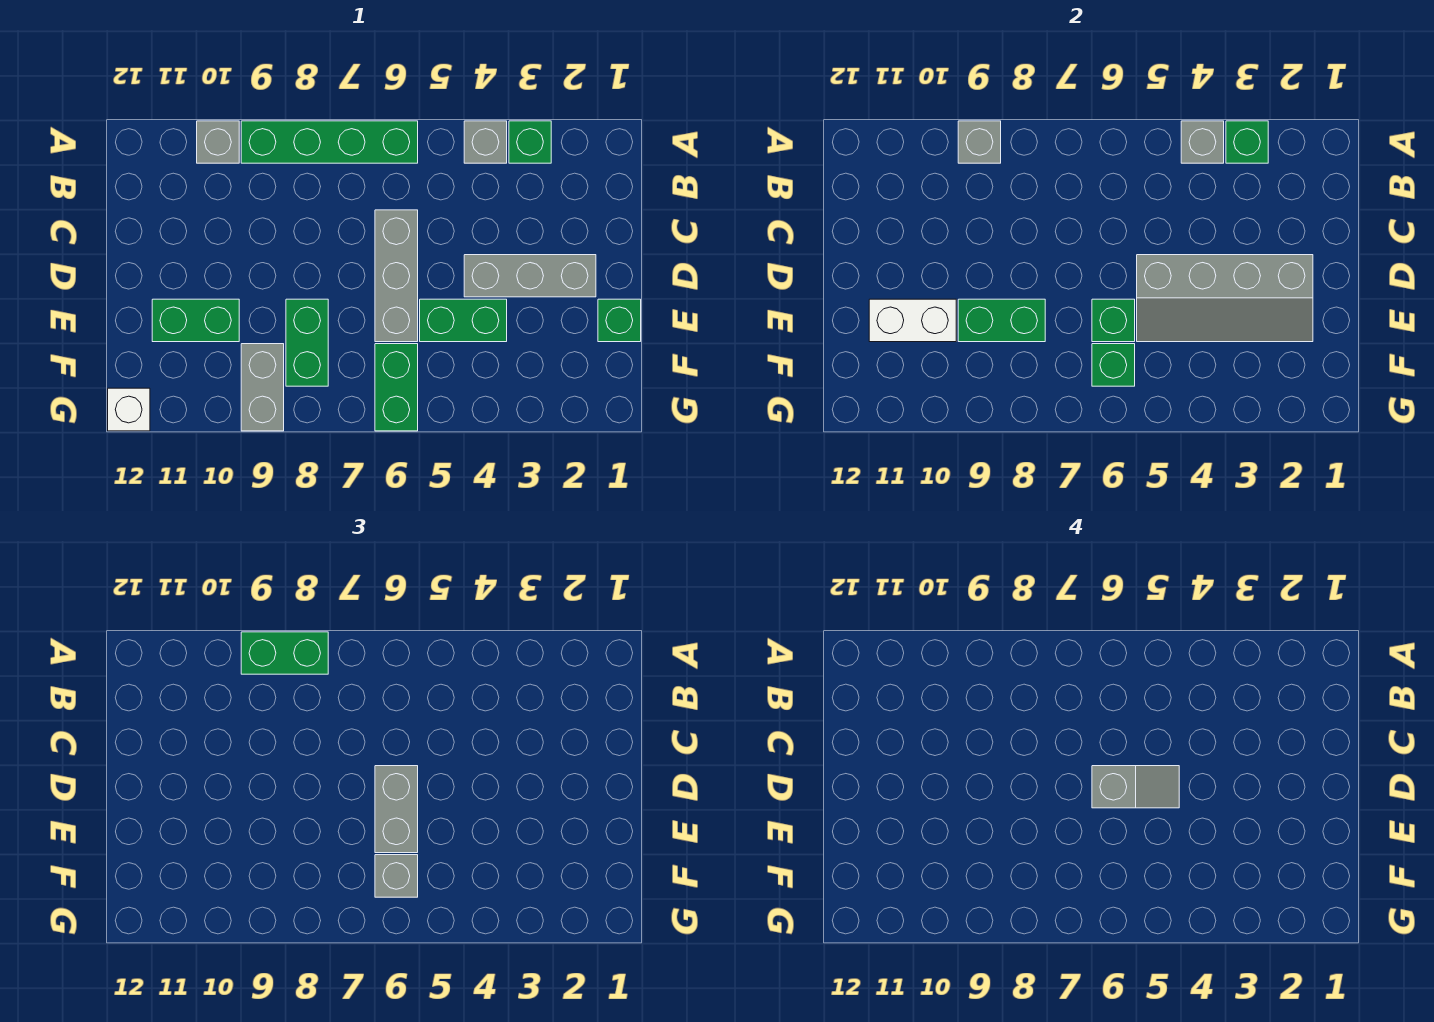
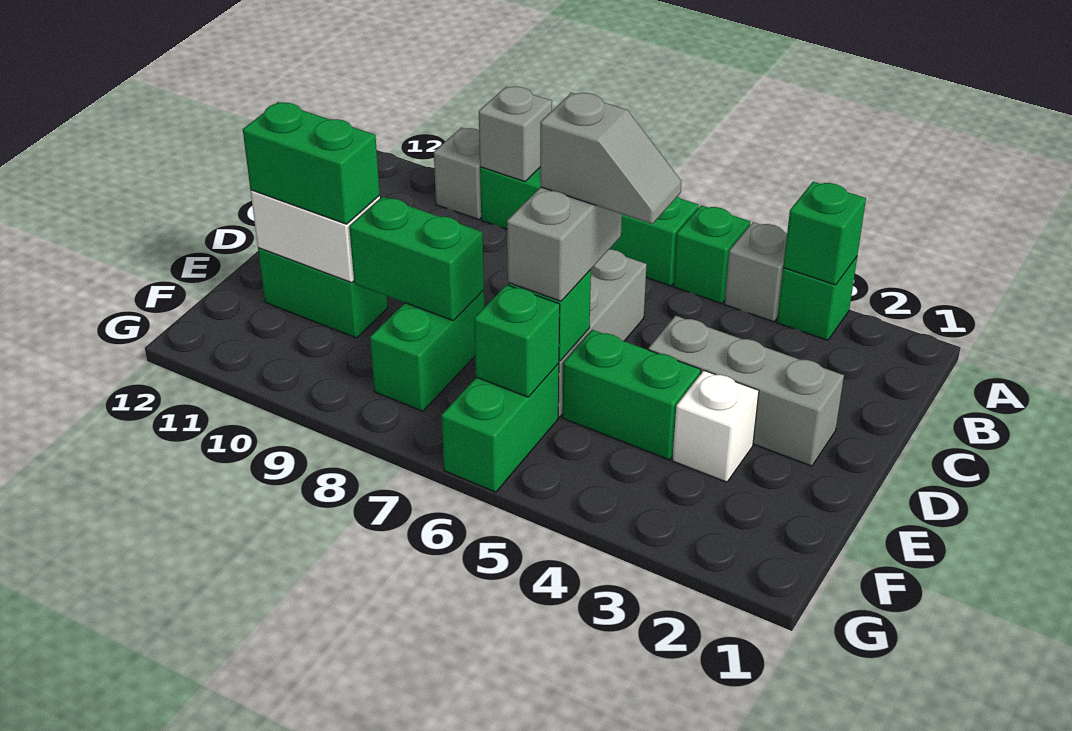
grey 1x1 brick [1181,121,1224,163] -> none
green 1x2 brick [241,632,328,674] -> green 1x2 brick moved to [243,102,380,224]
grey 2x4 slope [1137,255,1313,342] -> none
green 1x1 brick [598,299,641,342] -> green 1x1 brick moved to [673,205,750,304]
grey 1x1 brick [375,855,418,897] -> none
grey 1x2 brick [241,344,284,431] -> none
white 1x1 brick [108,388,150,431] -> white 1x1 brick moved to [673,370,759,482]

